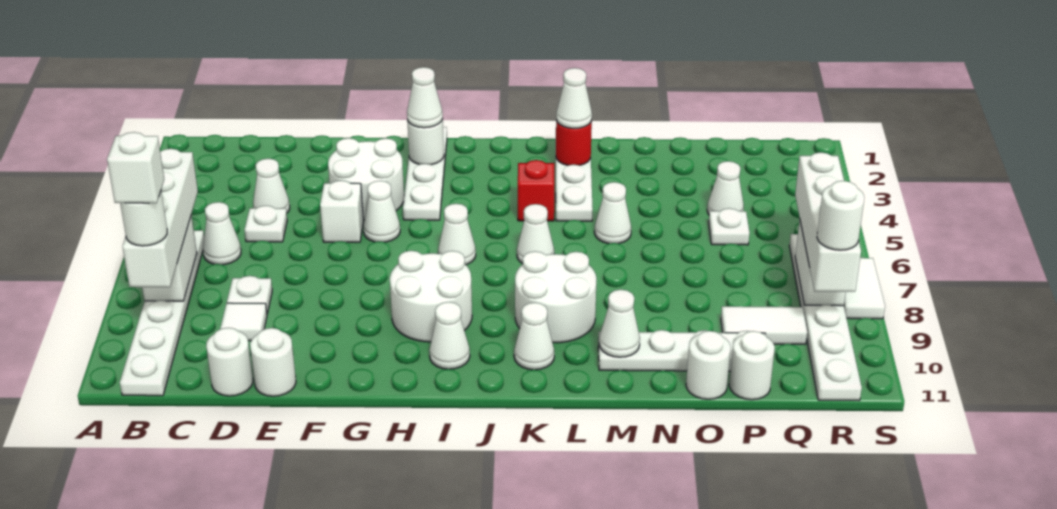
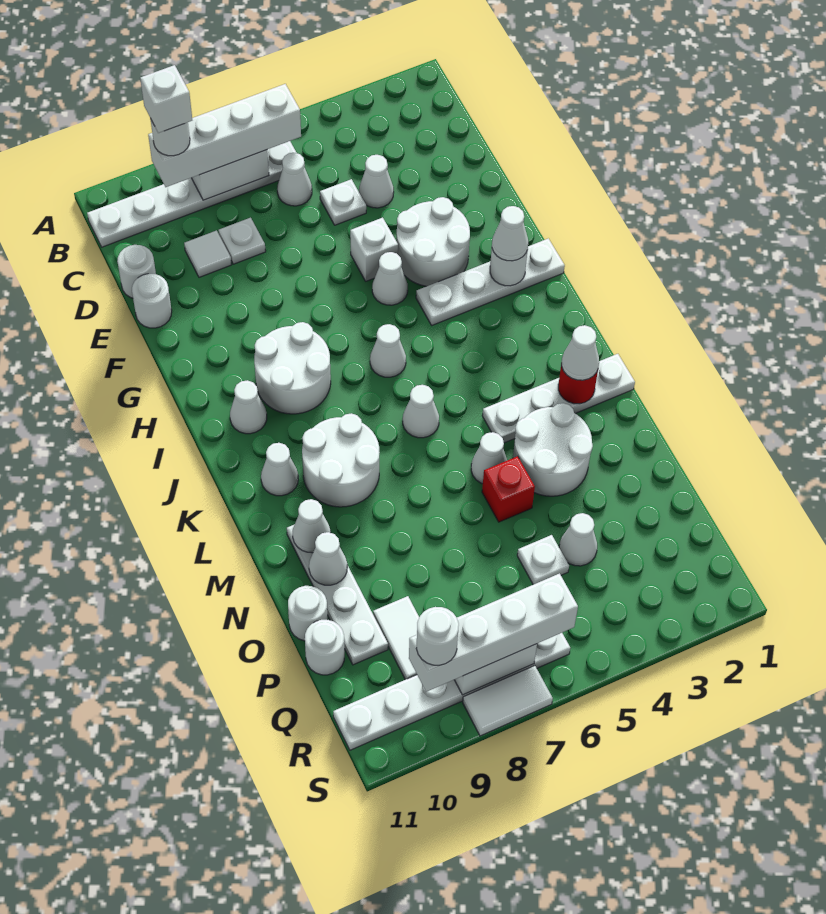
red 1x1 brick [518,160,554,221] -> red 1x1 brick moved to [482,456,535,522]
none -> white 2x2 round brick [513,403,593,496]
none -> white 1x1 cone [309,532,347,585]

